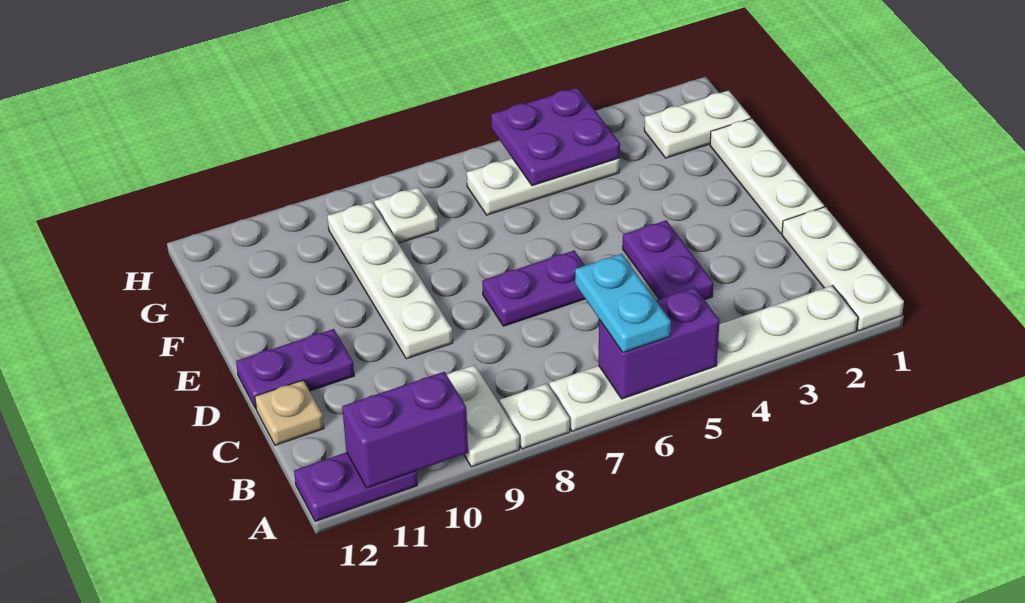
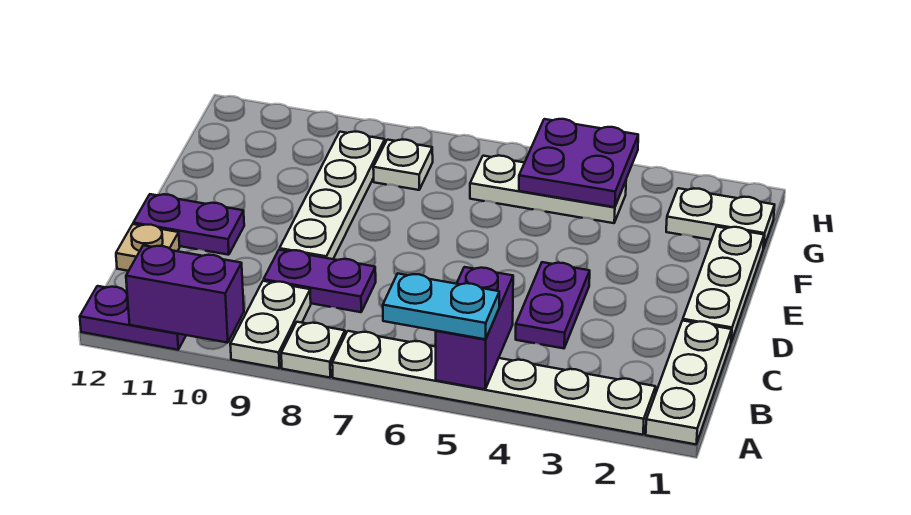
purple 1x2 brick [599,287,720,399] -> purple 1x2 brick turned to [436,267,513,389]
cyan 1x2 plate [575,254,671,353] -> cyan 1x2 plate turned to [383,274,499,339]
purple 1x2 plate [482,251,585,326] -> purple 1x2 plate moved to [264,250,376,312]

